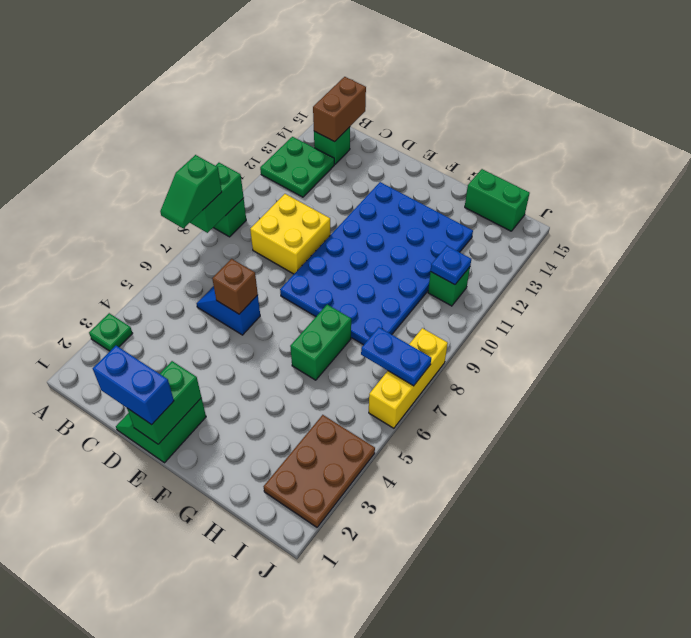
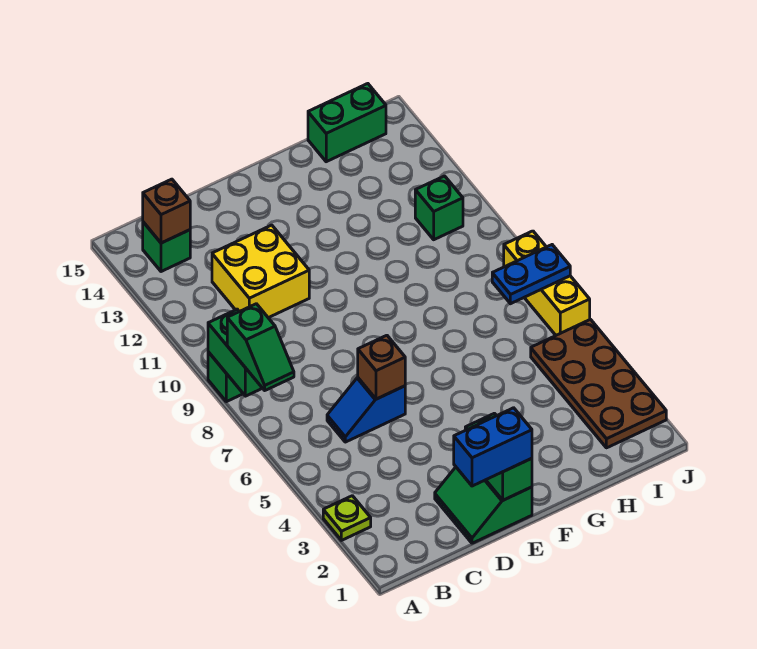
green 1x1 plate [89,313,133,351] -> lime 1x1 plate [323,496,371,540]
green 2x2 plate [260,137,334,197] -> none
brown 1x2 brick [313,77,366,142] -> brown 1x1 brick [143,179,190,243]
yellow 2x2 brick [250,194,331,274] -> yellow 2x2 brick moved to [212,225,309,318]
blue 4x6 plate [280,182,473,345] -> none
green 1x2 brick [290,305,351,380] -> none
brown 2x3 plate [264,415,375,527] -> brown 2x4 plate [531,319,666,448]
blue 1x1 plate [431,246,471,285] -> none

